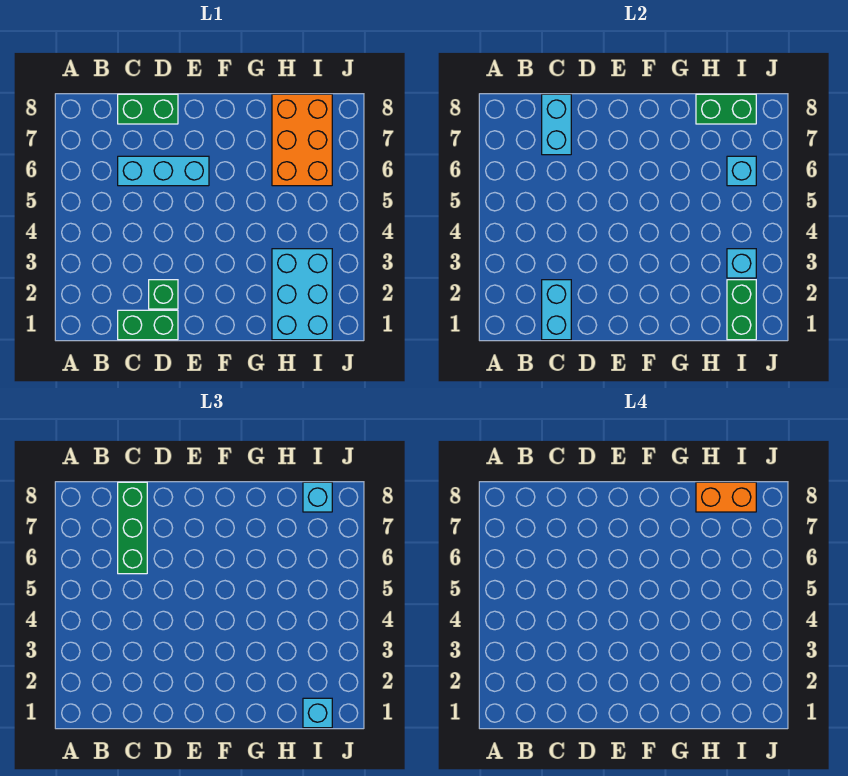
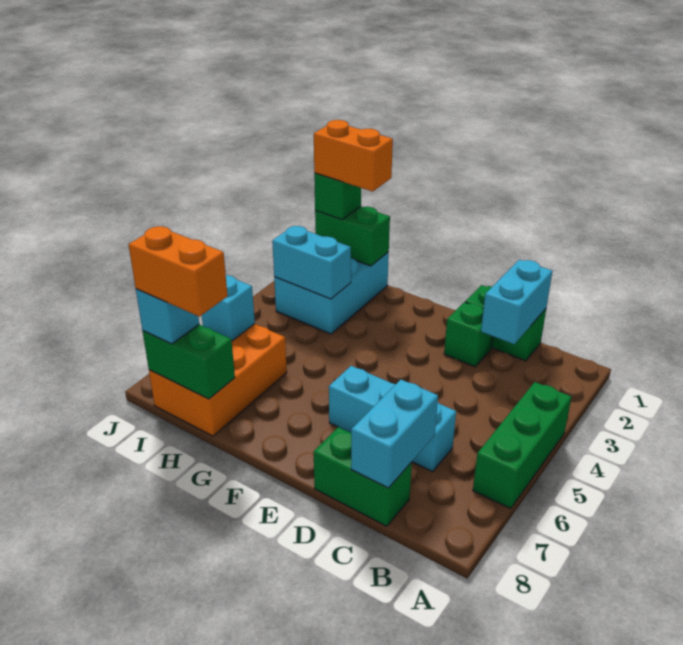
green 1x3 brick [118,482,147,574] -> green 1x3 brick moved to [473,382,571,508]
none -> orange 1x2 brick [314,120,393,191]
green 1x2 brick [727,280,756,340] -> green 1x2 brick turned to [315,206,390,266]
cyan 1x1 brick [303,698,332,728] -> green 1x1 brick [314,173,361,220]
cyan 1x1 brick [727,249,756,278] -> cyan 1x2 brick [272,226,351,299]

